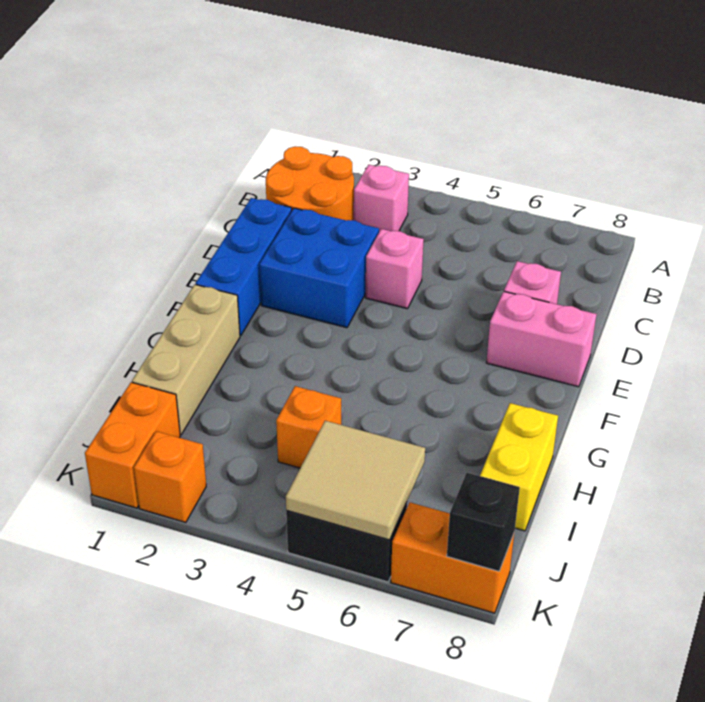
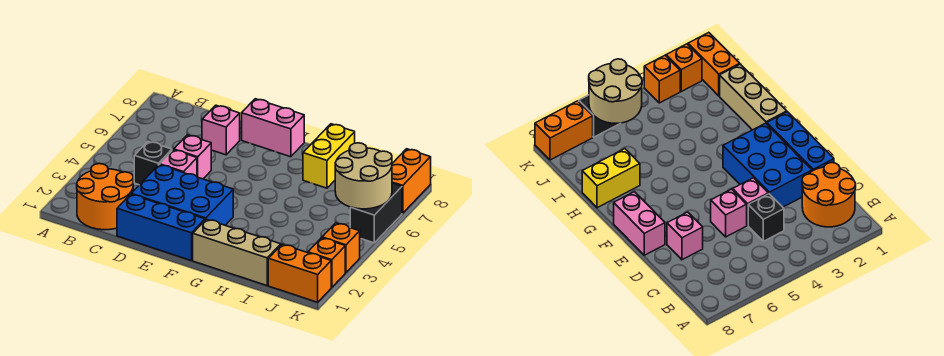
pink 1x1 brick [354,165,409,232] -> pink 1x1 brick moved to [174,135,211,179]
blue 2x2 brick [259,208,379,328] -> blue 2x3 brick [131,165,233,225]
pink 1x2 brick [486,292,597,387] -> pink 1x2 brick turned to [242,99,304,157]
yellow 1x2 brick [480,403,558,531] -> yellow 1x2 brick turned to [303,124,355,188]
orange 1x1 brick [276,386,341,468] -> orange 1x1 brick moved to [322,223,360,273]
tan 2x2 tile [286,421,425,540] -> tan 2x2 round brick [335,143,392,209]
black 1x1 brick [447,473,520,571] -> black 1x1 brick moved to [134,142,172,185]

